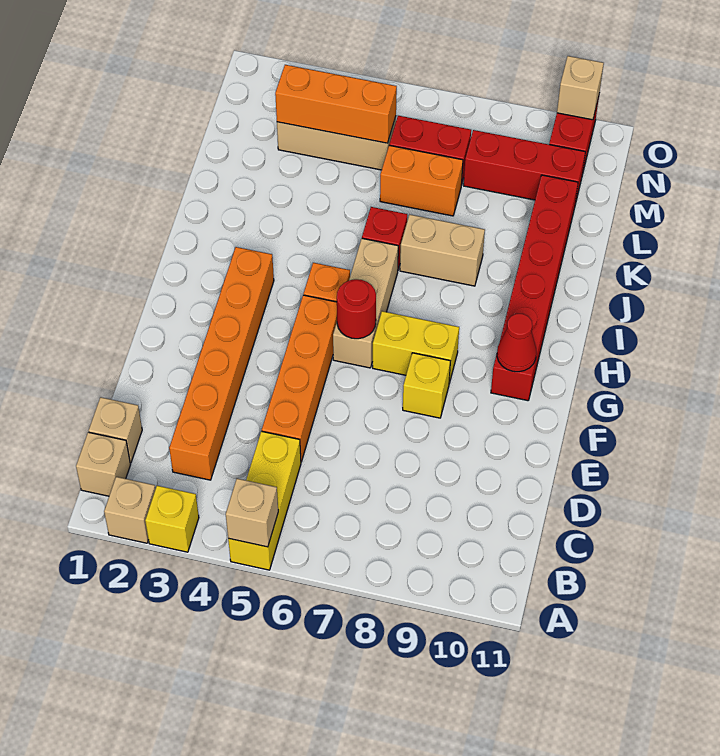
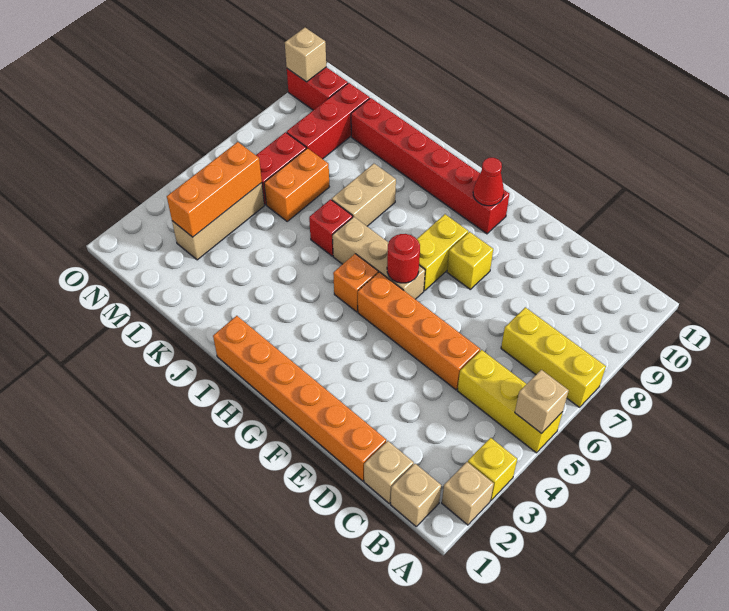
none -> yellow 1x3 brick [501,307,606,407]
orange 1x6 brick [169,247,274,480] -> orange 1x6 brick moved to [213,316,386,481]

